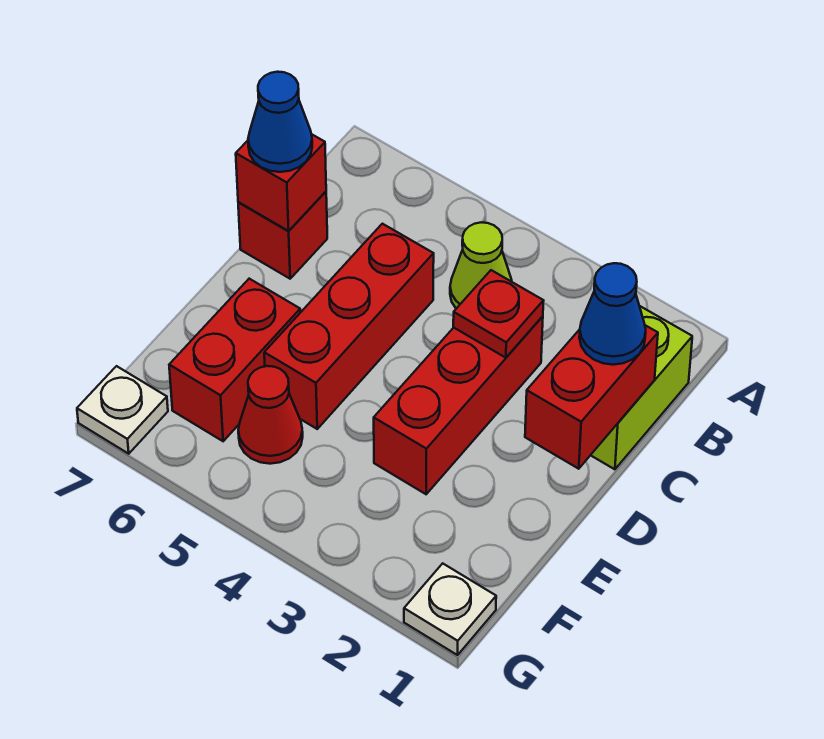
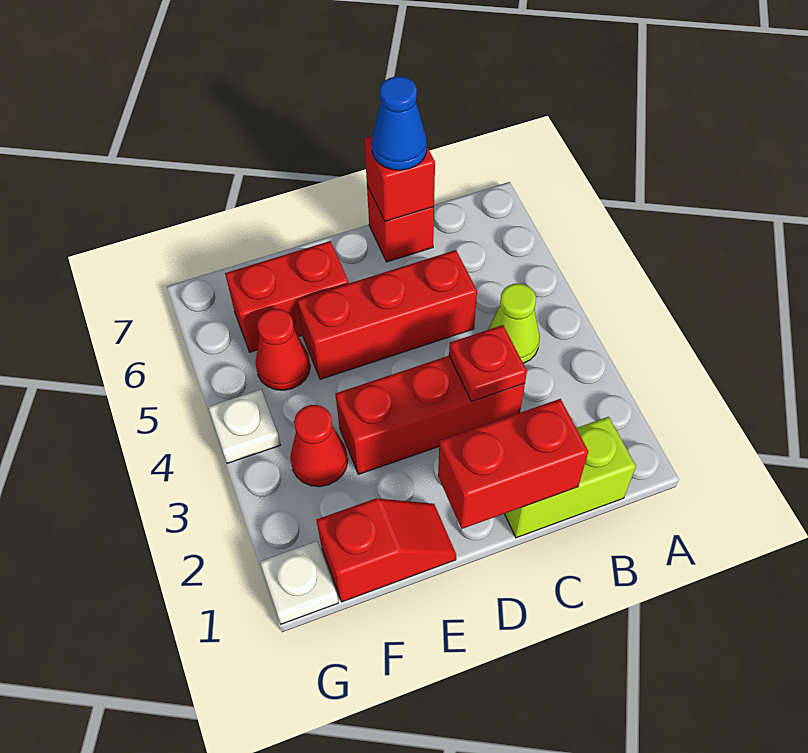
blue 1x1 cone [579,263,646,365] -> none
none -> red 1x2 slope [316,498,456,602]
none -> red 1x1 cone [290,405,348,487]
white 1x1 plate [77,366,168,454] -> white 1x1 plate moved to [208,389,280,463]

